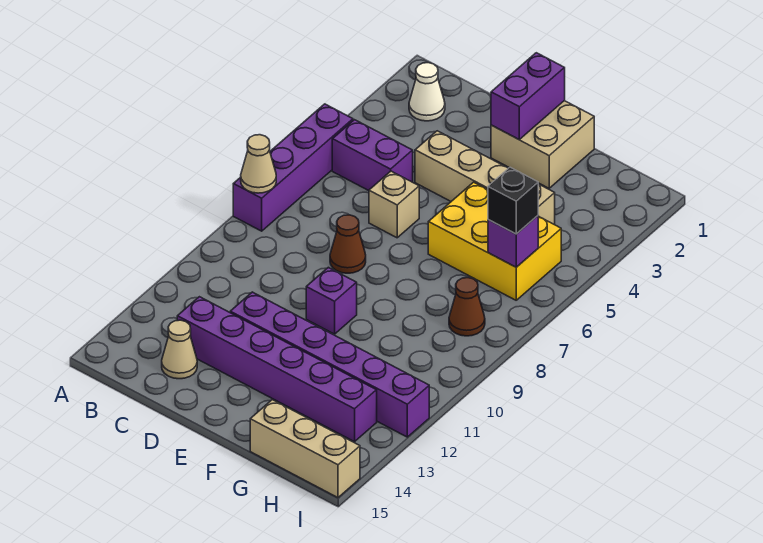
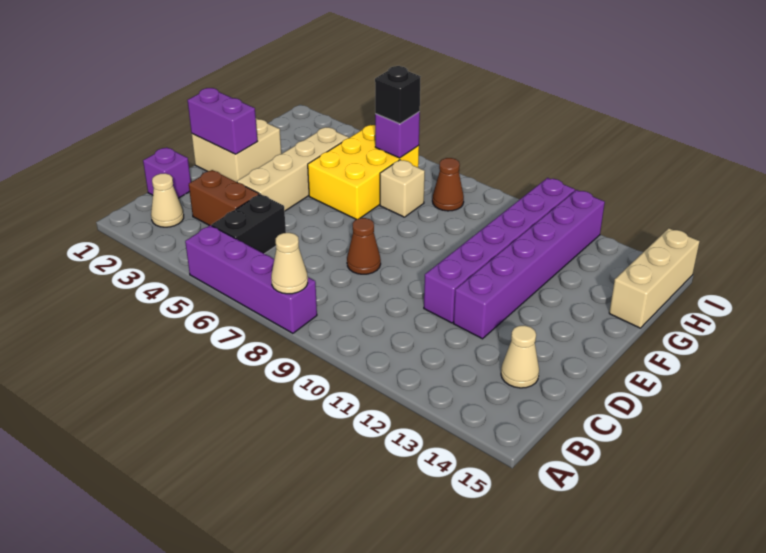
white 1x1 cone [409,63,445,121] -> tan 1x1 cone [151,173,184,227]
purple 1x2 brick [332,120,413,191] -> black 1x2 brick [212,194,286,254]
none -> brown 1x2 brick [189,170,259,226]
purple 1x6 brick [177,297,377,442] -> purple 1x6 brick moved to [424,178,575,323]
tan 1x1 brick [369,171,419,238] -> tan 1x1 brick moved to [380,160,425,217]
purple 1x1 brick [306,267,357,334] -> purple 1x1 brick moved to [143,147,191,198]

